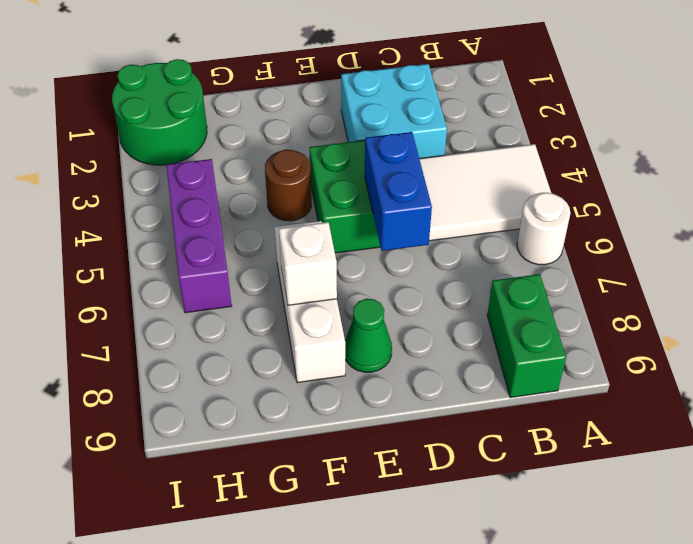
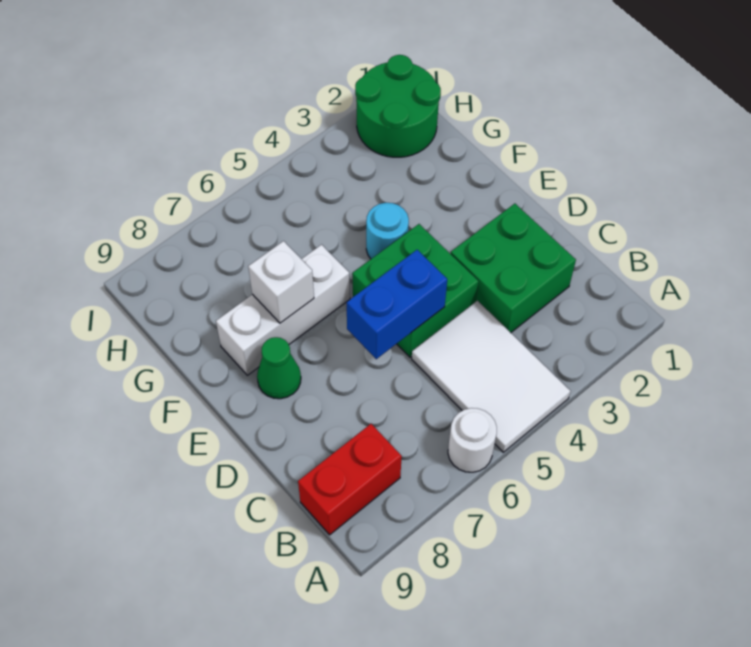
green 1x2 brick [487,274,566,398] -> red 1x2 brick [298,424,402,535]
cyan 2x2 brick [341,64,447,158] -> green 2x2 brick [451,204,576,333]
brown 1x1 round brick [265,150,312,221] -> cyan 1x1 round brick [366,203,409,259]
purple 1x3 brick [166,159,232,313] -> none

